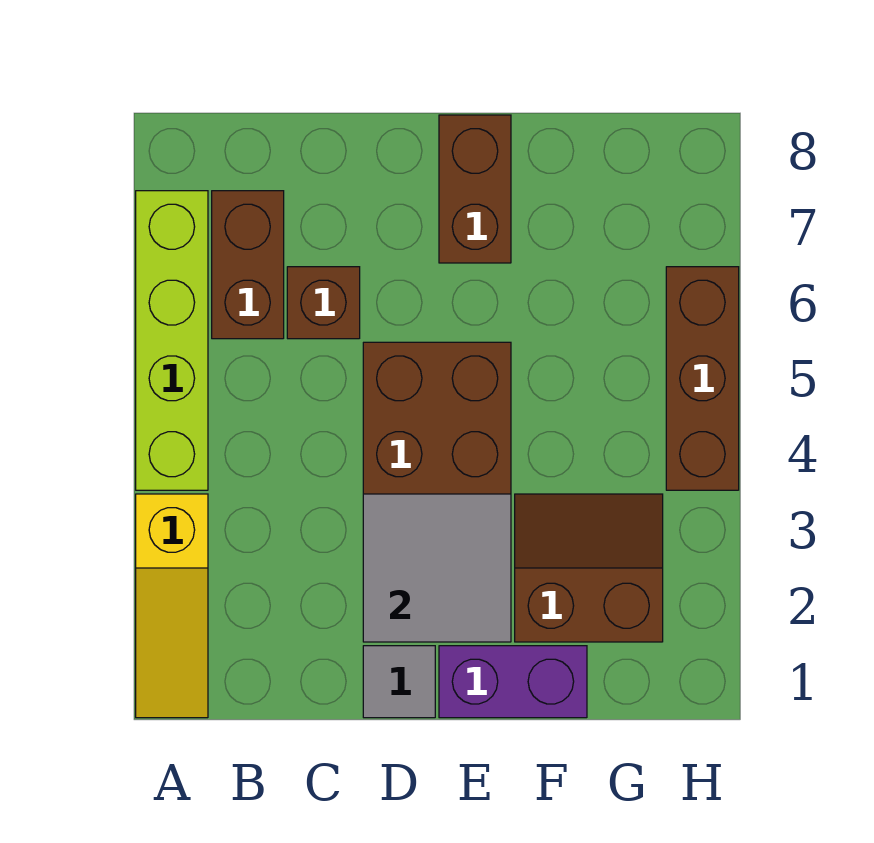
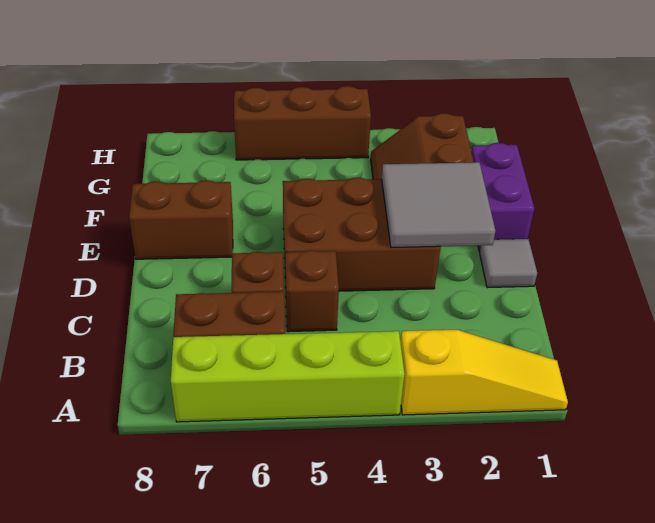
none -> brown 1x1 brick [285,250,339,332]

